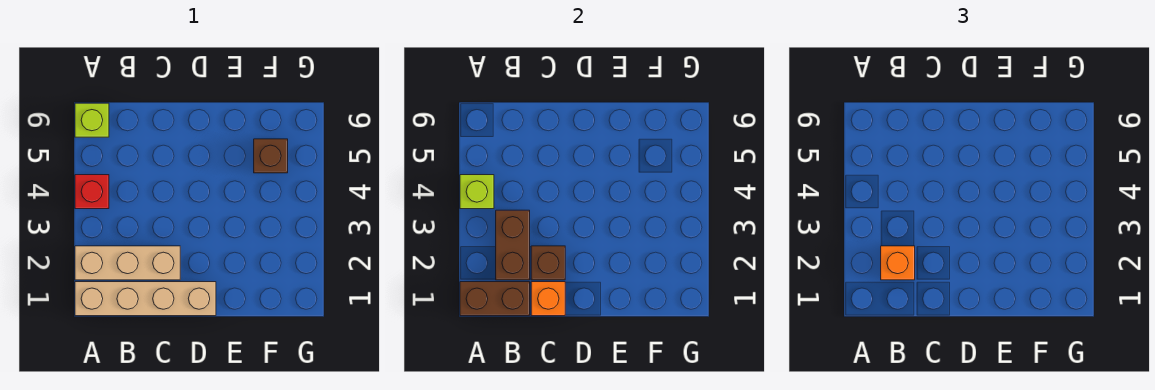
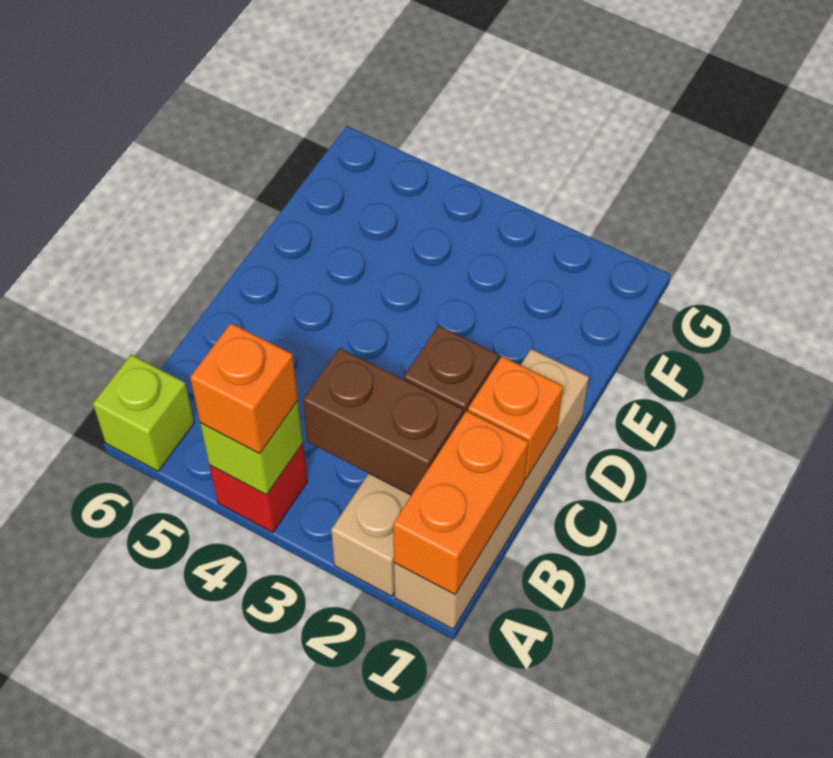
brown 1x2 brick [460,282,530,316] -> orange 1x2 brick [393,411,528,595]
orange 1x1 brick [881,246,915,280] -> orange 1x1 brick moved to [190,323,298,453]
brown 1x1 brick [254,139,288,173] -> none

